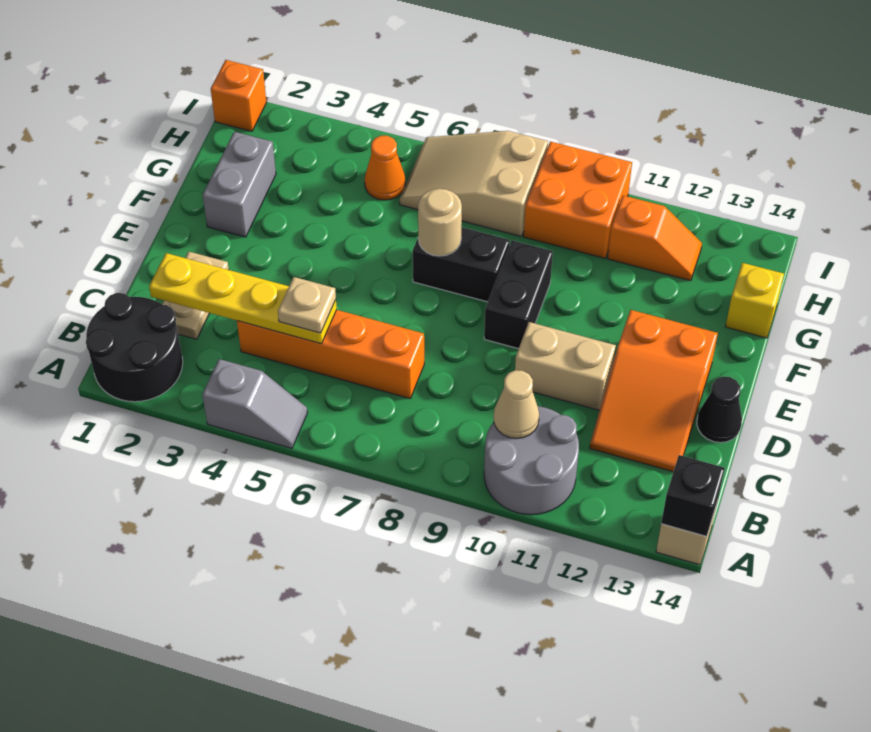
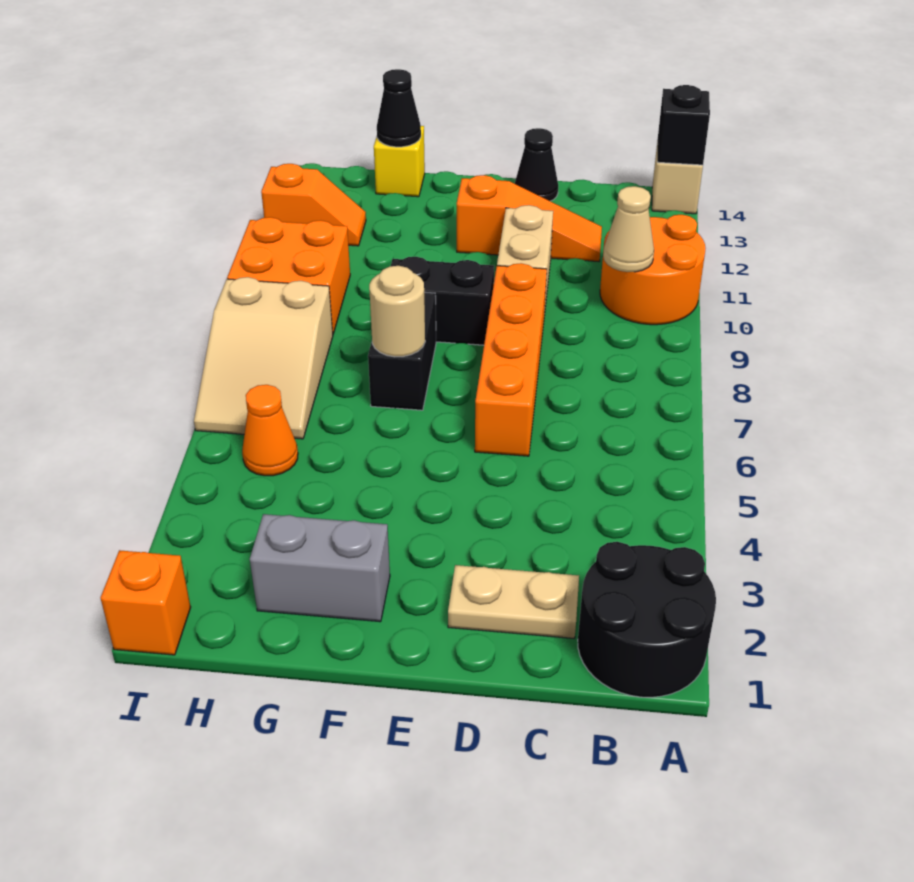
grey 1x2 slope [202,359,308,448] -> none
grey 2x2 round brick [484,406,579,515] -> orange 2x2 round brick [600,215,706,325]
yellow 1x4 plate [149,253,337,344] -> none
orange 1x4 brick [237,310,424,398] -> orange 1x4 brick moved to [475,263,547,456]
tan 1x1 plate [278,277,336,333] -> none
orange 2x3 slope [590,310,718,472] -> orange 1x3 slope [457,175,602,262]
none -> black 1x1 cone [377,69,421,147]
orange 1x2 slope [608,196,702,281] -> orange 1x2 slope turned to [261,164,366,246]

